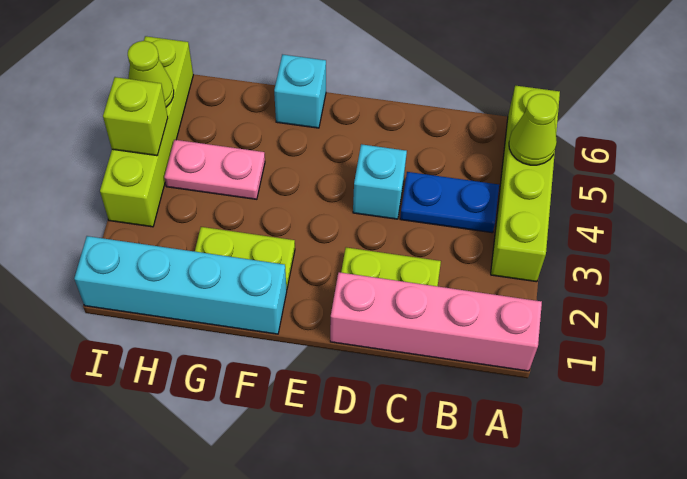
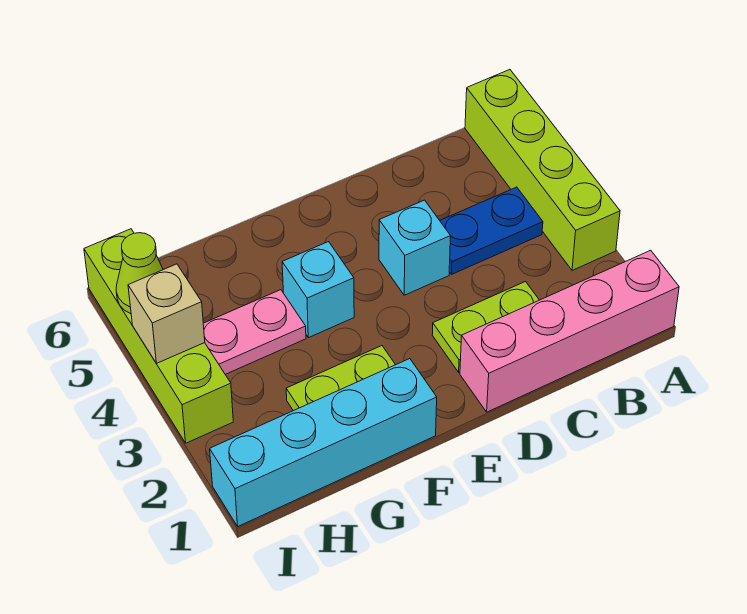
lime 1x1 cone [509,94,558,165] -> none
cyan 1x1 brick [274,54,326,128] -> cyan 1x1 brick moved to [282,242,354,338]
lime 1x1 brick [103,77,168,156] -> tan 1x1 brick [128,264,205,363]

